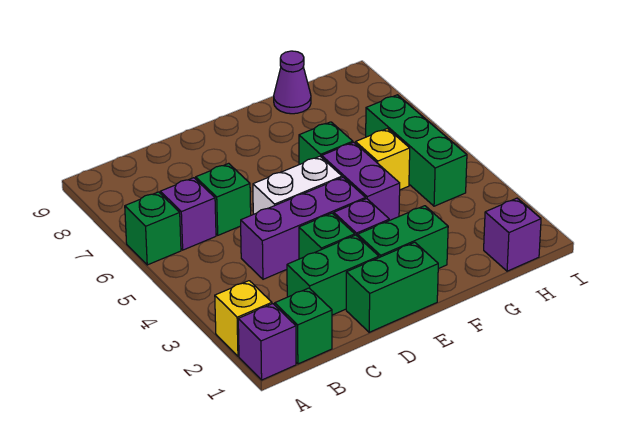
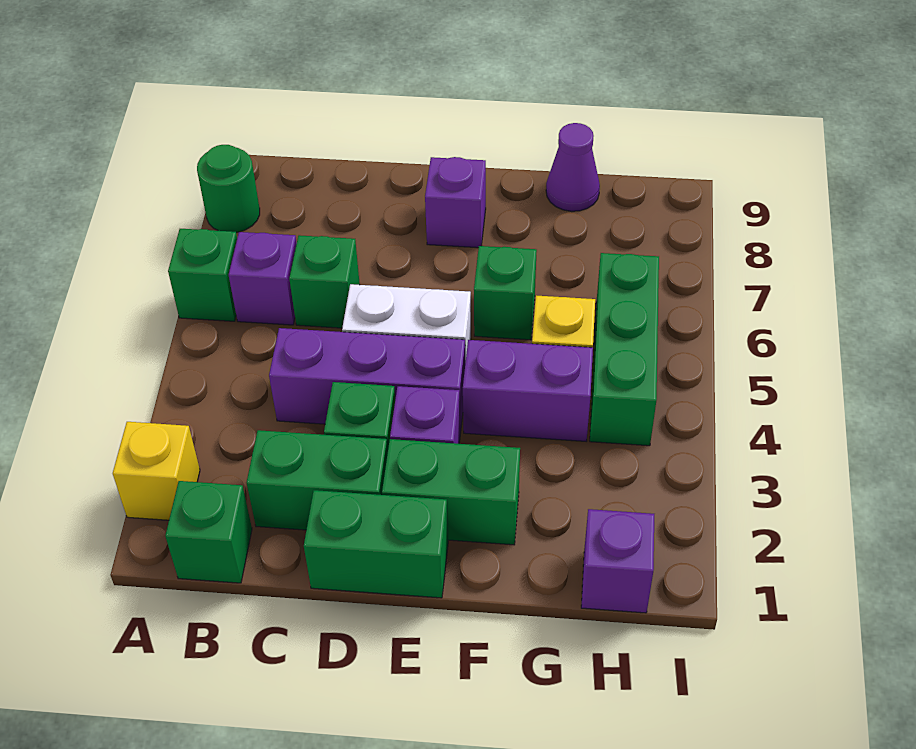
purple 1x1 brick [238,304,296,380] -> purple 1x1 brick moved to [425,157,486,248]
none -> green 1x1 round brick [197,145,260,233]
purple 1x2 brick [322,142,400,220] -> purple 1x2 brick turned to [463,340,593,441]

